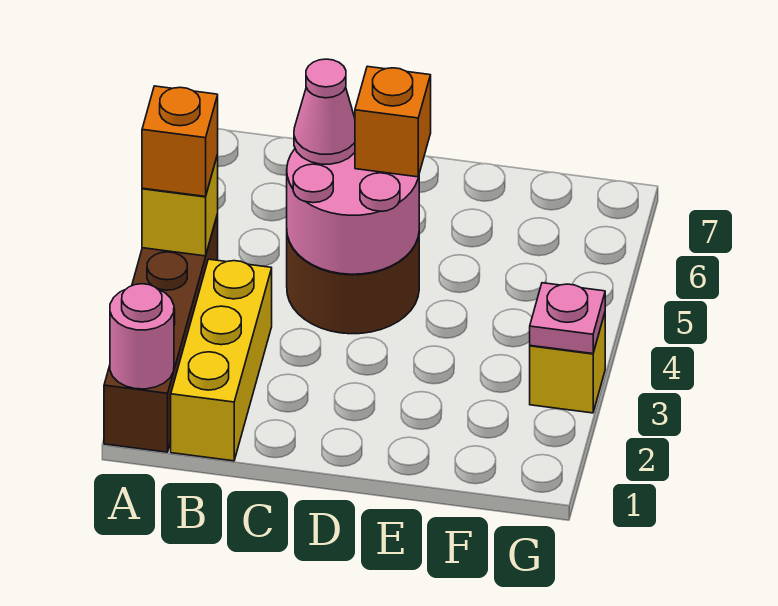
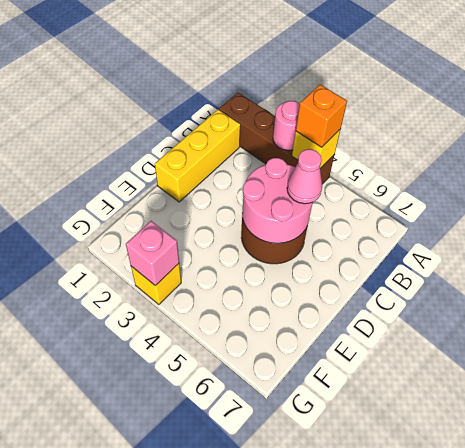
pink 1x1 round brick [110,284,174,389] -> pink 1x1 round brick moved to [273,101,300,150]
yellow 1x3 brick [171,259,272,461] -> yellow 1x3 brick turned to [155,110,240,202]
orange 1x1 brick [355,66,431,177] -> none
pink 1x1 plate [530,283,605,354] -> pink 1x1 brick [126,221,179,286]

